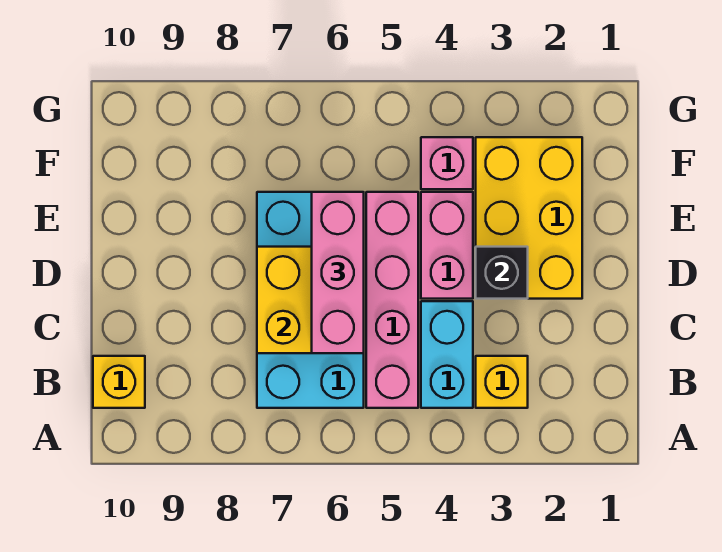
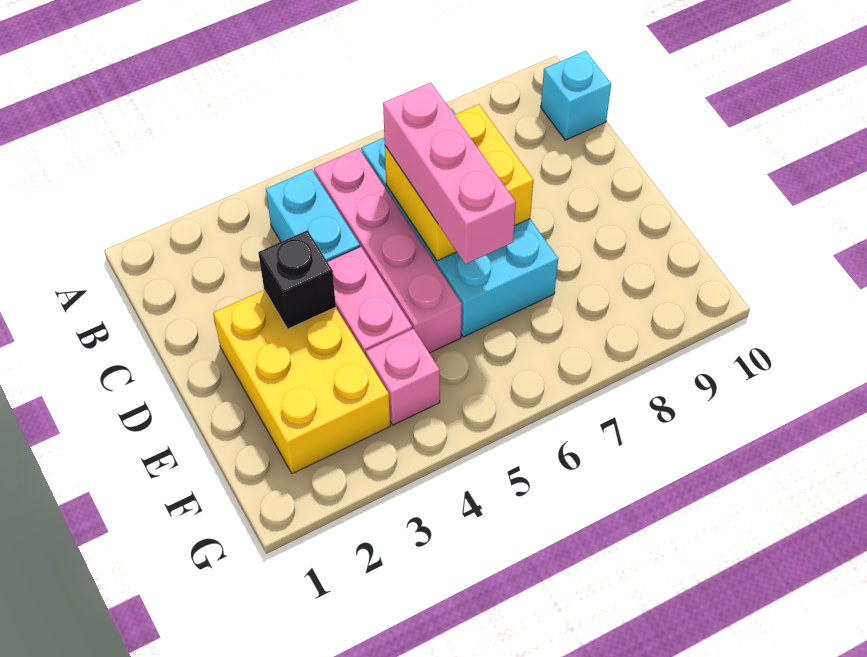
yellow 1x1 brick [476,356,528,408] -> none
yellow 1x1 brick [93,356,145,408] -> cyan 1x1 brick [541,51,611,140]

